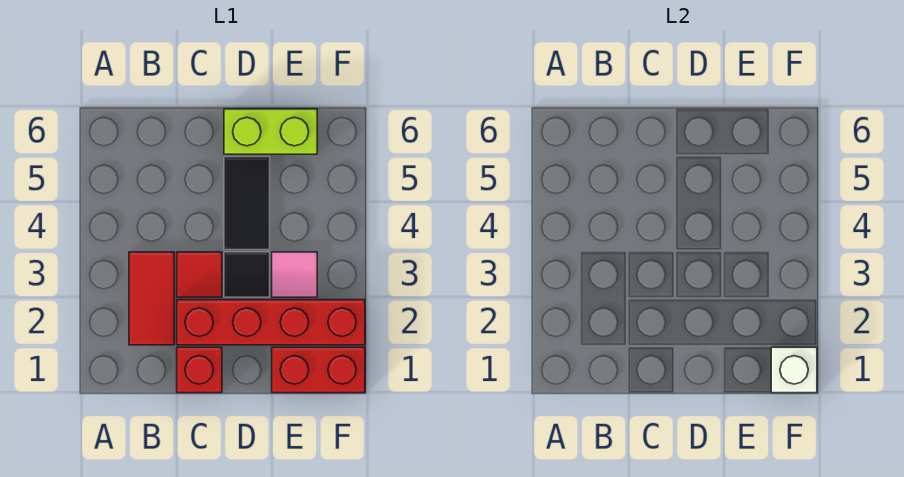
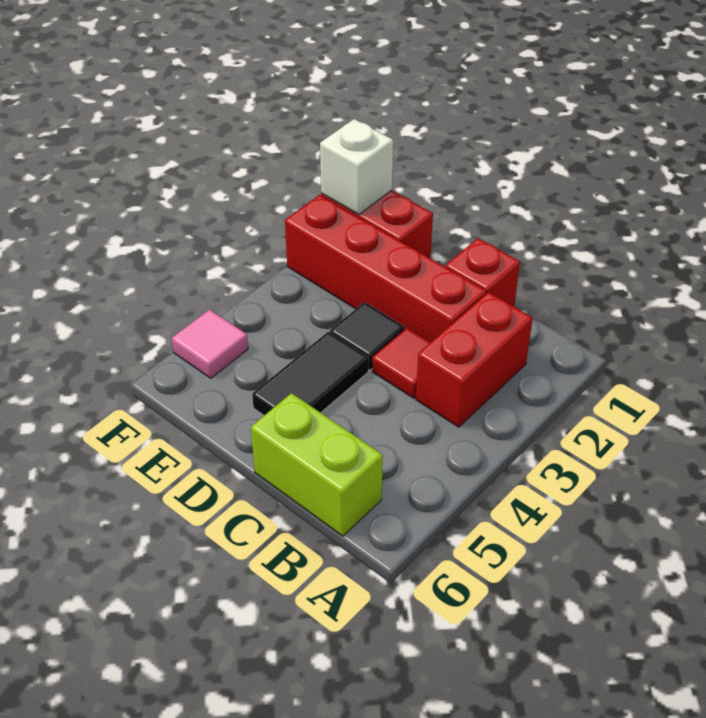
red 1x2 tile [129,252,174,345] -> red 1x2 brick [416,292,533,427]
lime 1x2 brick [224,109,317,154] -> lime 1x2 brick moved to [251,393,383,536]
pink 1x1 tile [272,252,317,297] -> pink 1x1 tile moved to [172,310,248,378]

